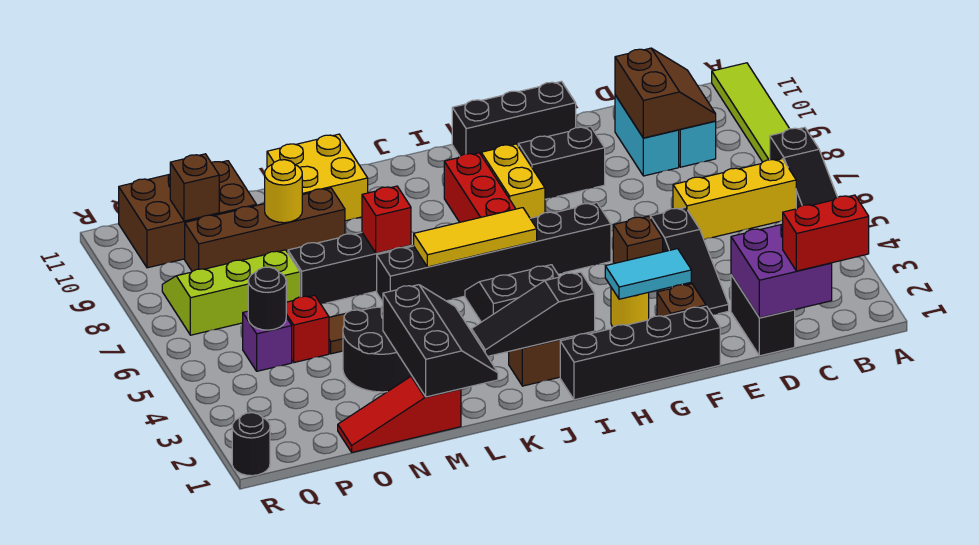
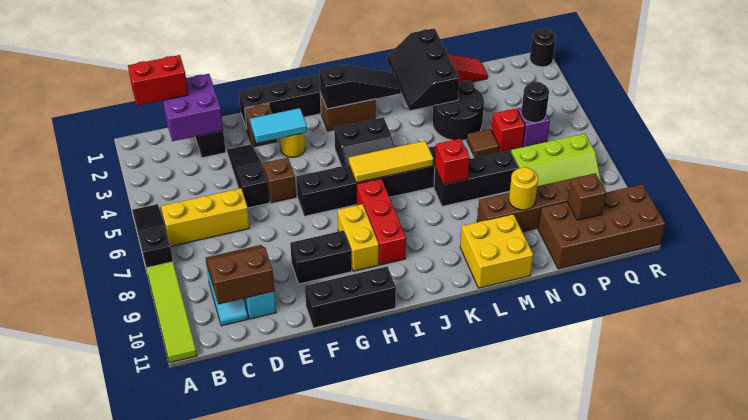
brown 2x2 slope [615,48,716,138] -> brown 2x2 slope turned to [205,245,274,305]
brown 2x3 brick [119,161,256,268] -> brown 2x4 brick [538,184,665,269]

